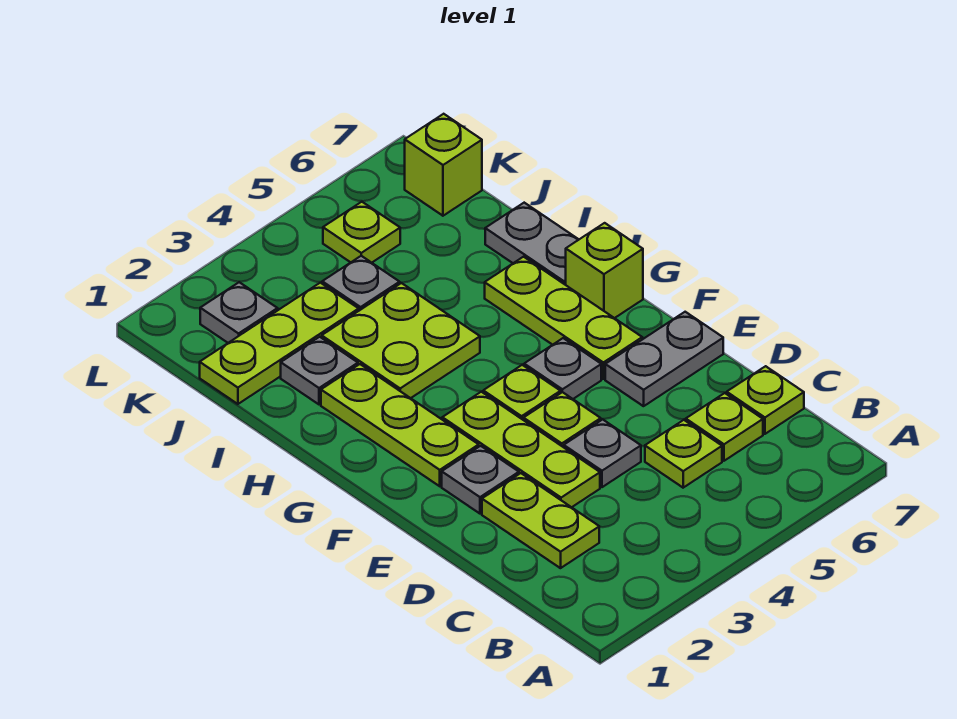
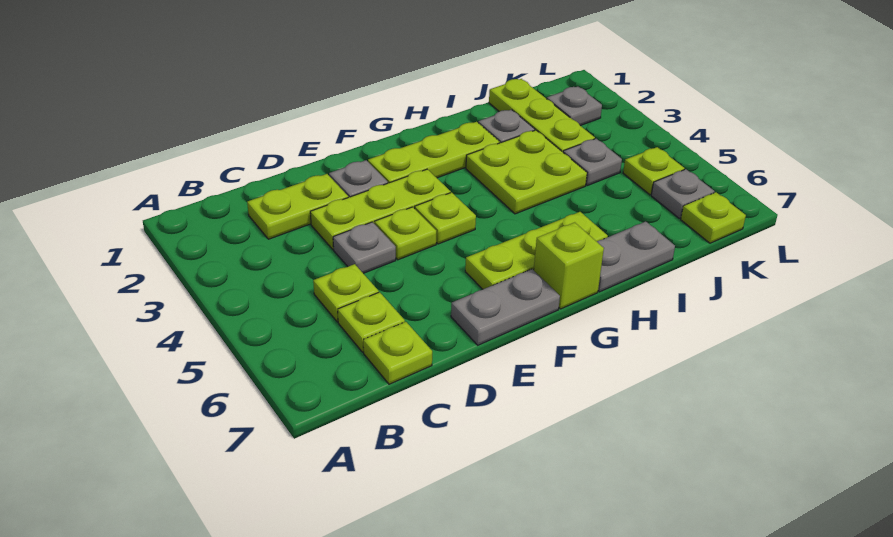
grey 1x2 plate [605,312,723,406] -> grey 1x2 plate turned to [451,269,560,345]
grey 1x1 plate [524,338,601,399] -> grey 1x1 plate moved to [651,169,714,218]
lime 1x1 brick [405,114,482,216] -> lime 1x1 plate [681,192,746,243]

